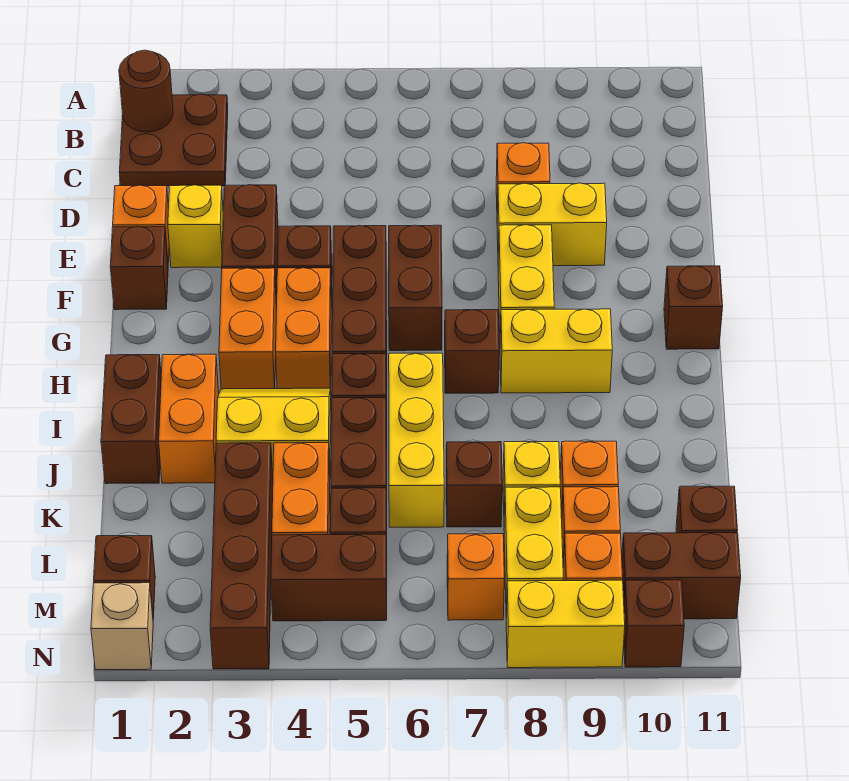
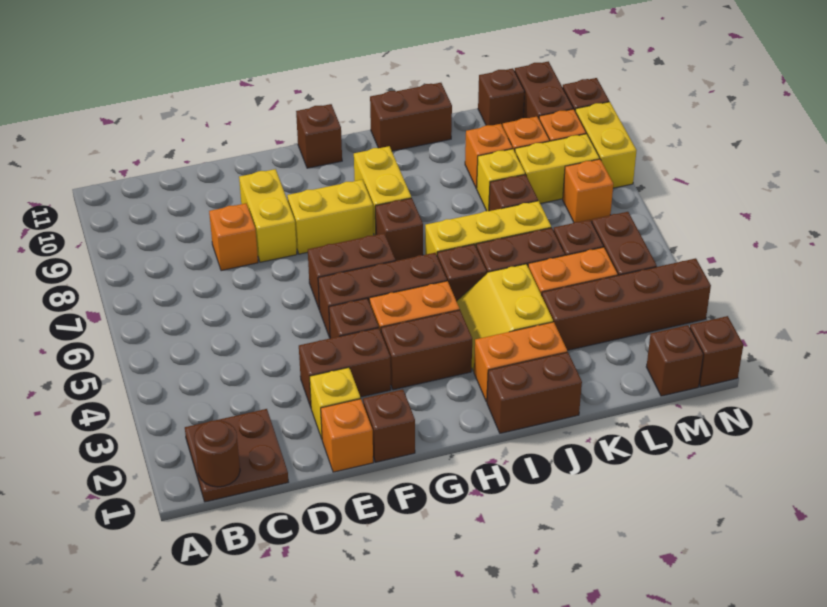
orange 1x2 brick [219,268,276,389] -> brown 1x2 brick [381,310,472,390]
none -> brown 1x2 brick [370,83,452,151]
tan 1x1 brick [91,583,153,670] -> brown 1x1 brick [690,316,743,387]

